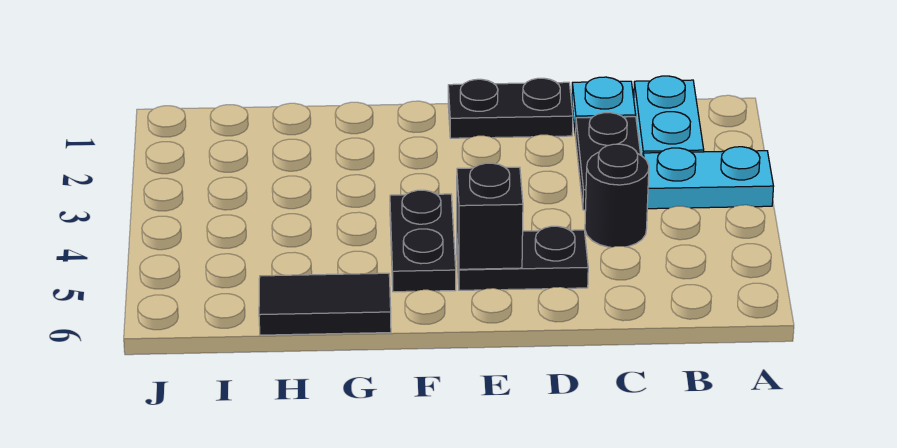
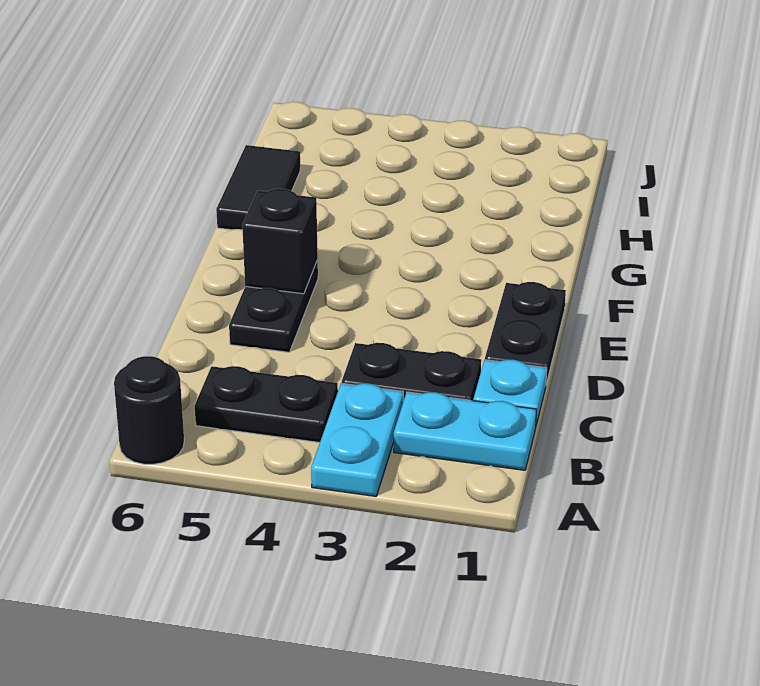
black 1x1 round brick [585,144,649,247] -> black 1x1 round brick moved to [114,356,184,464]
black 1x2 plate [390,190,456,292] -> black 1x2 plate moved to [195,366,338,443]

